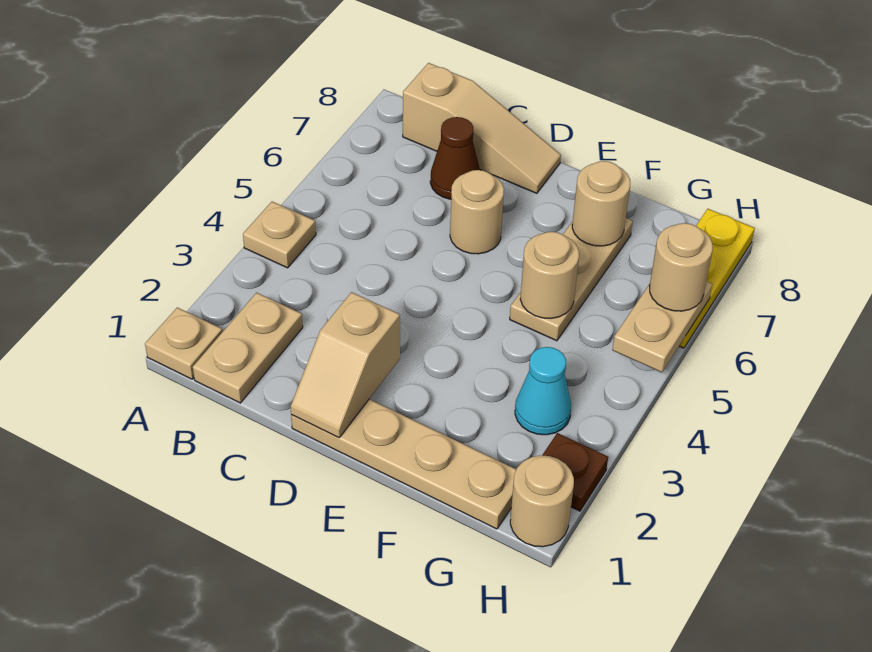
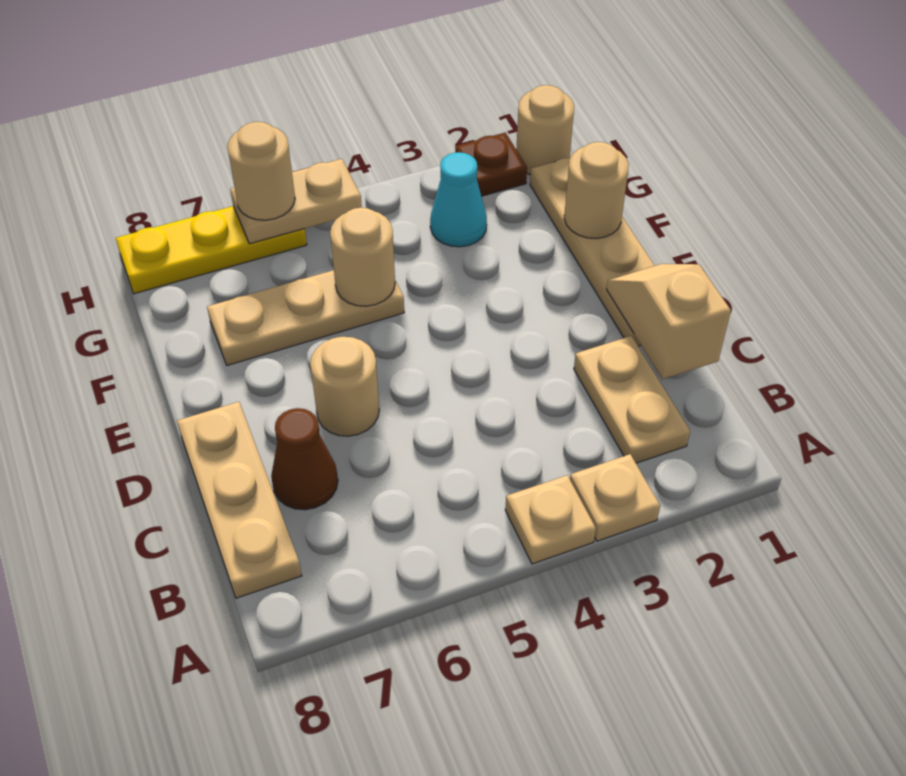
tan 1x1 plate [145,307,222,379] -> tan 1x1 plate moved to [570,454,660,541]
tan 1x2 plate [193,293,303,403] -> tan 1x2 plate turned to [574,336,690,463]
tan 1x3 slope [403,63,561,193] -> tan 1x3 plate [177,402,302,598]
tan 1x2 slope [291,292,400,437] -> tan 1x2 slope turned to [607,264,731,379]
tan 1x1 round brick [572,161,630,246] -> tan 1x1 round brick moved to [564,142,629,239]

